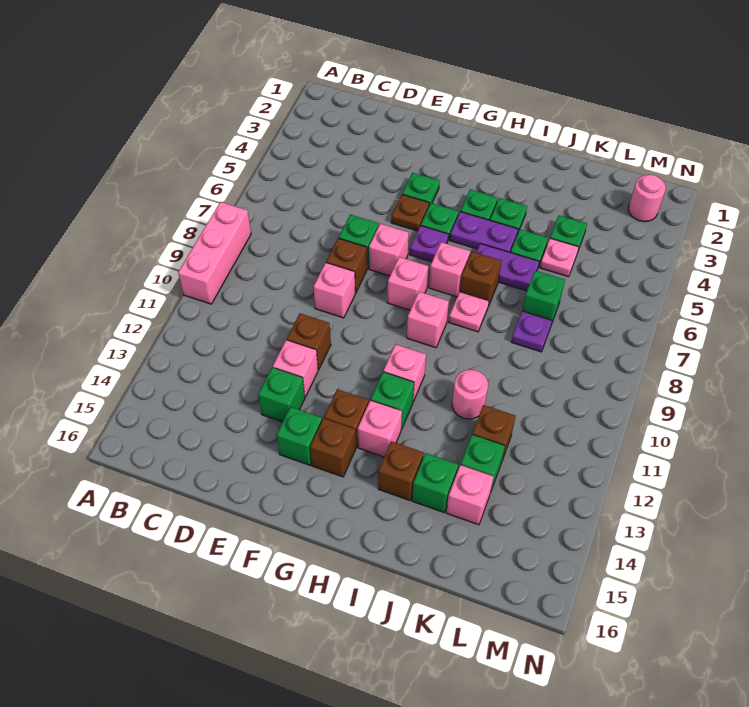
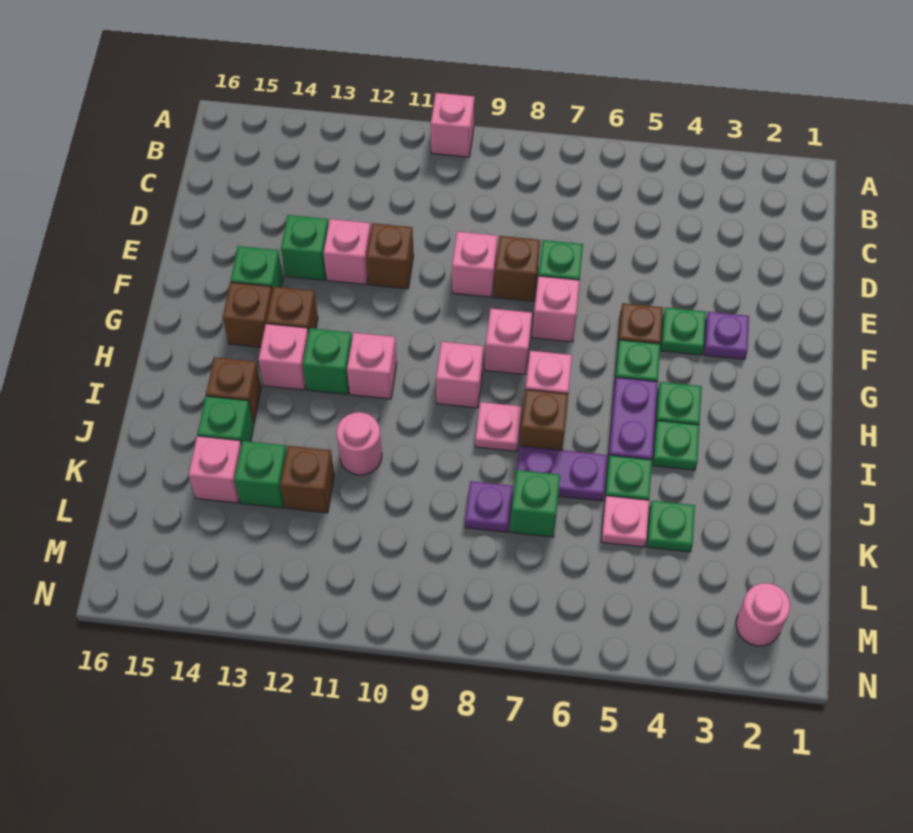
pink 1x3 brick [178,202,251,304] -> pink 1x1 brick [431,93,474,157]
purple 1x1 plate [410,226,448,262] -> purple 1x1 plate moved to [704,312,749,359]
purple 1x2 plate [476,244,539,291] -> purple 1x2 plate turned to [517,446,607,501]

